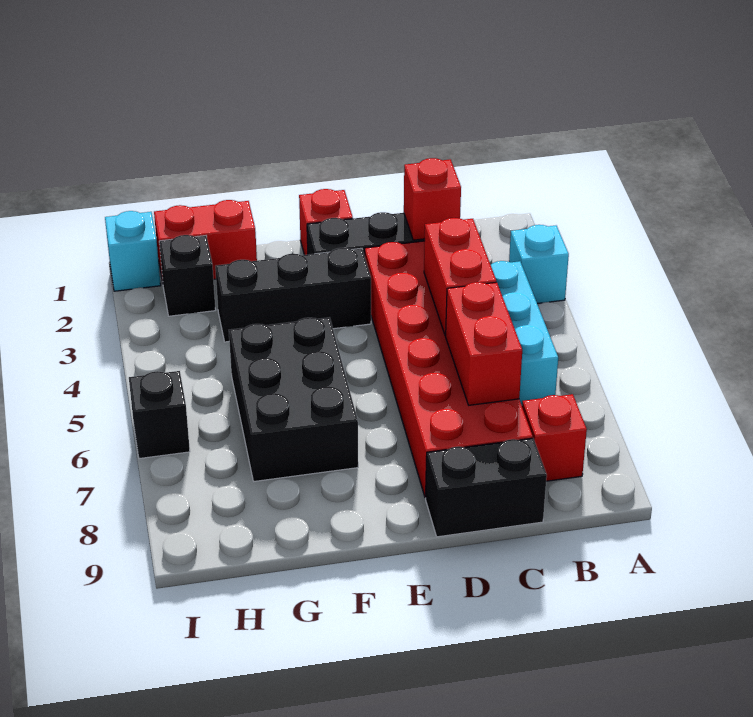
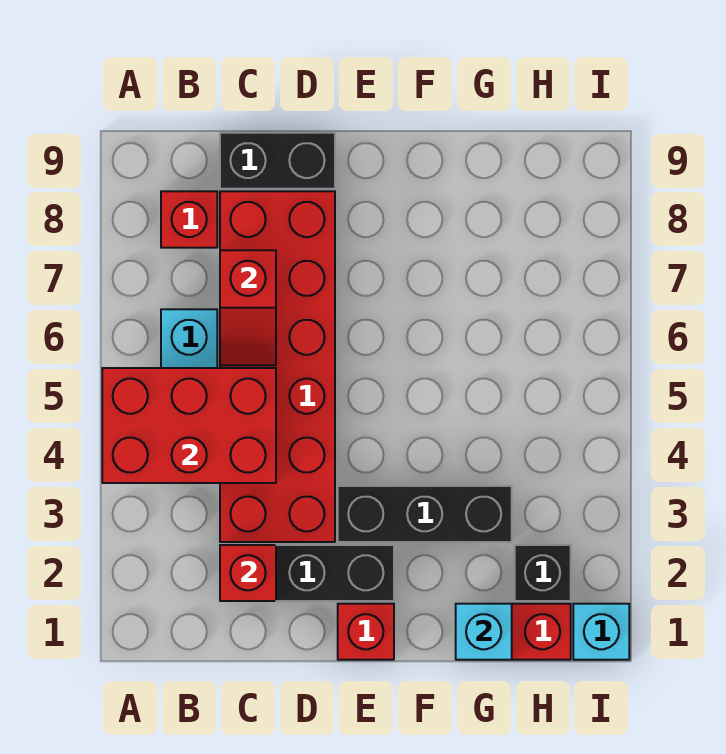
cyan 1x1 brick [509,225,569,304] -> cyan 1x1 brick moved to [456,604,512,660]
red 1x2 brick [424,218,496,336] -> red 2x3 brick [102,368,276,483]
red 1x2 brick [446,282,522,405] -> red 1x2 slope [220,250,276,365]
black 2x3 brick [229,317,358,481] -> none
black 1x1 brick [129,371,190,459] -> none

